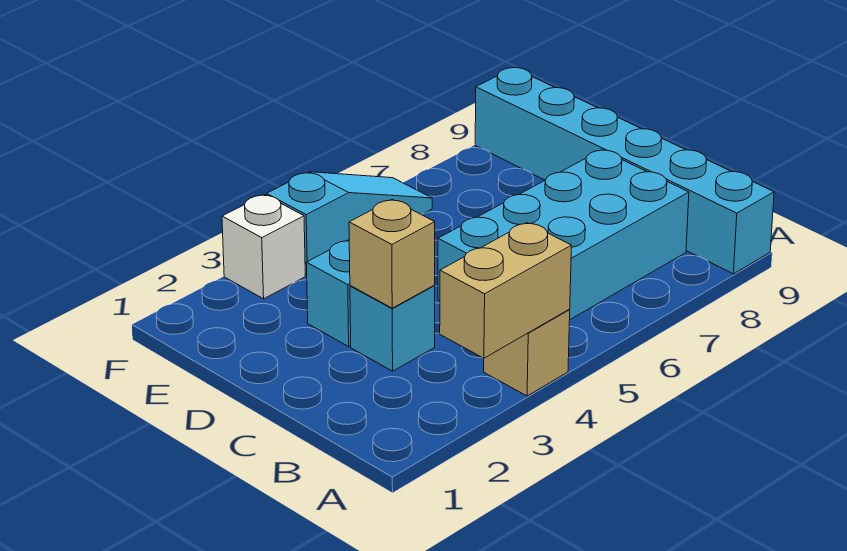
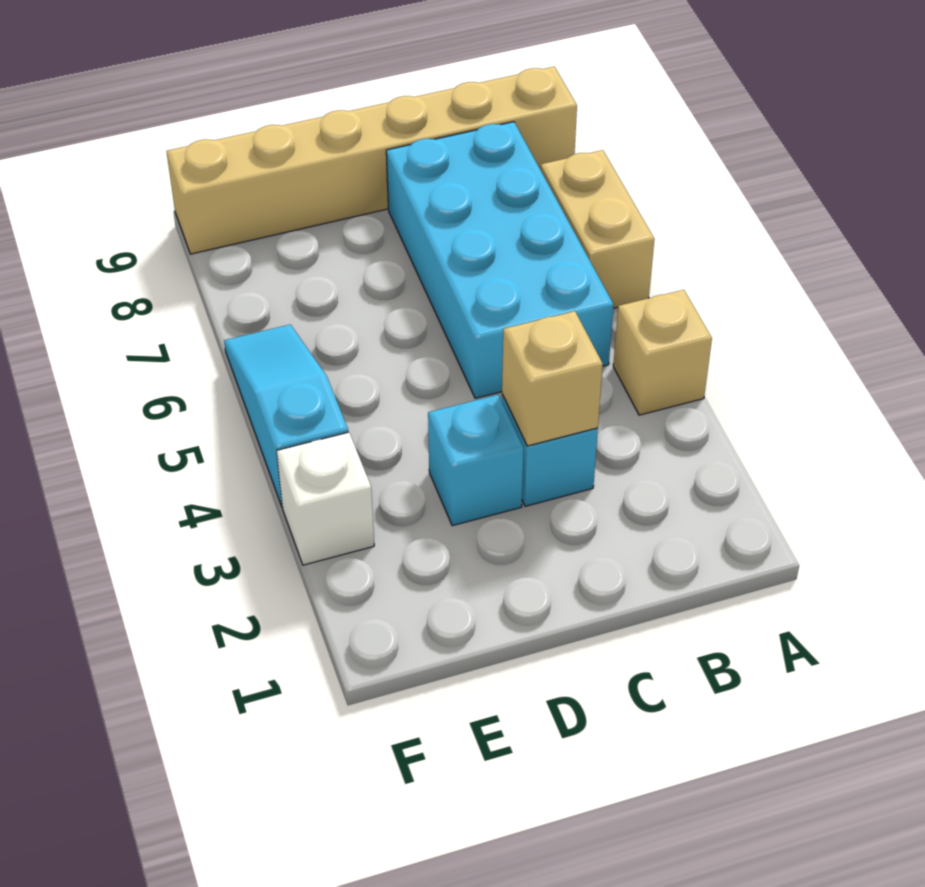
tan 1x2 brick [440,223,571,358] -> tan 1x2 brick moved to [541,150,654,308]
cyan 1x6 brick [475,68,774,274] -> tan 1x6 brick [166,67,577,254]

